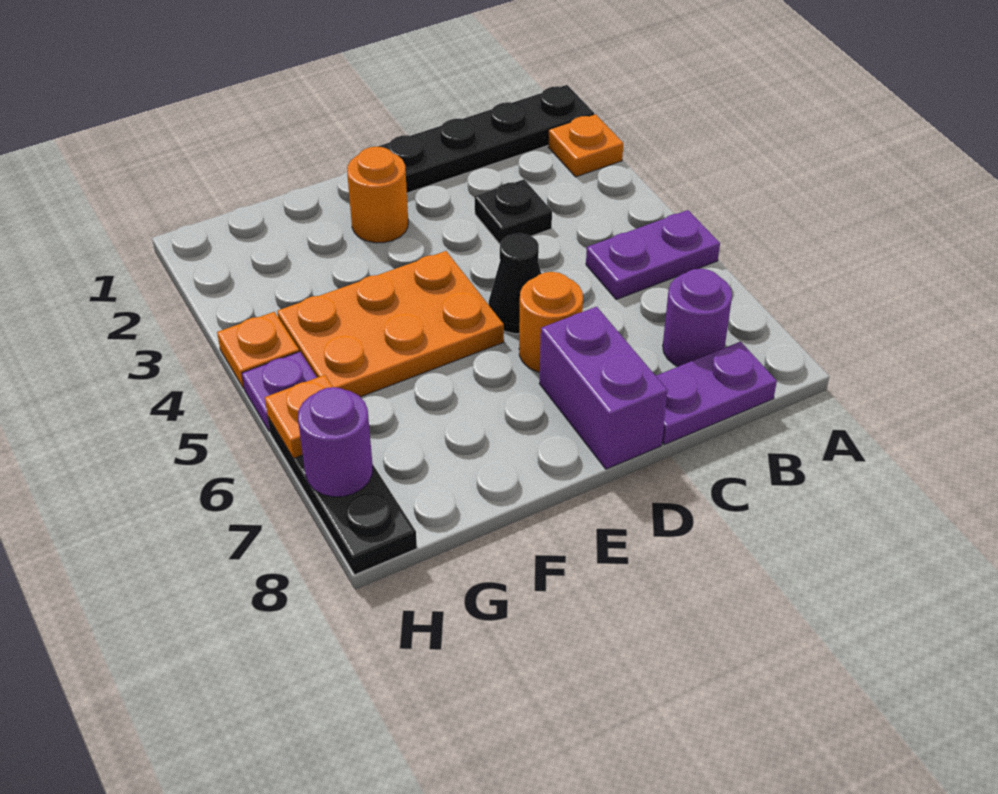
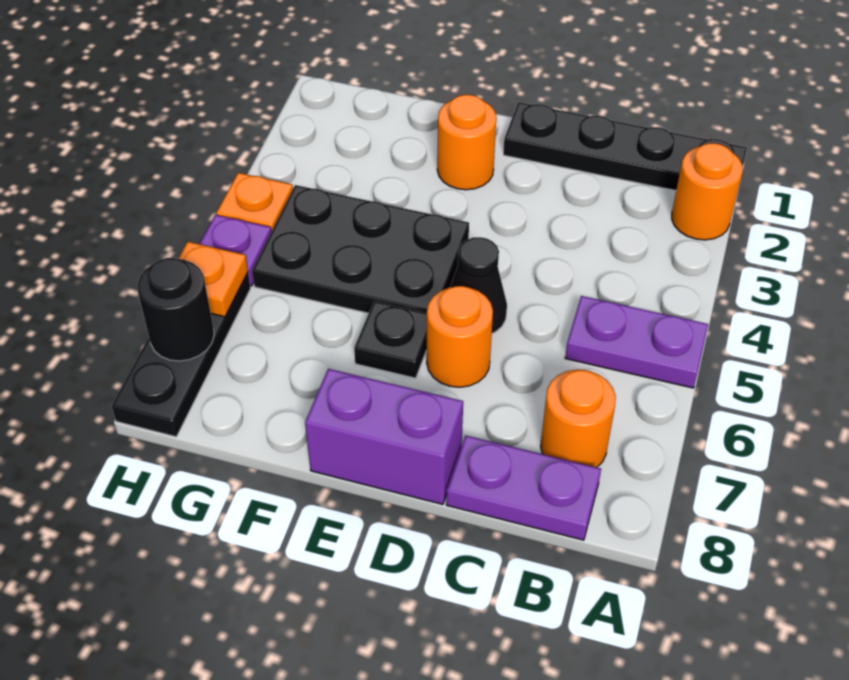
orange 1x1 plate [548,114,623,177] -> orange 1x1 round brick [672,143,743,240]
purple 1x1 round brick [663,269,732,366] -> orange 1x1 round brick [541,370,616,467]
black 1x1 plate [475,179,552,244] -> black 1x1 plate moved to [354,301,427,378]
purple 1x2 brick [539,307,668,469] -> purple 1x2 brick turned to [305,369,463,504]
orange 2x3 plate [277,251,504,397] -> black 2x3 plate [252,185,469,313]
purple 1x1 round brick [298,387,373,497] -> black 1x1 round brick [137,258,214,361]

